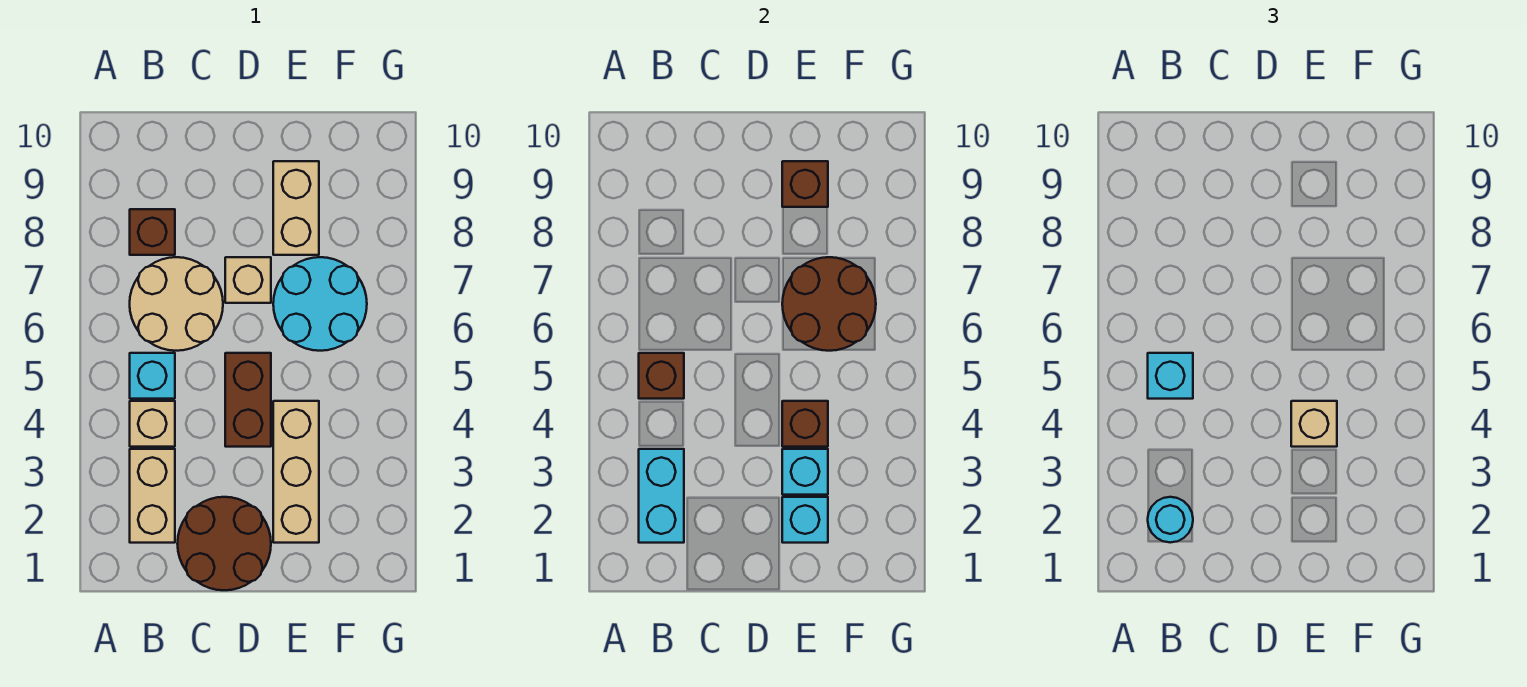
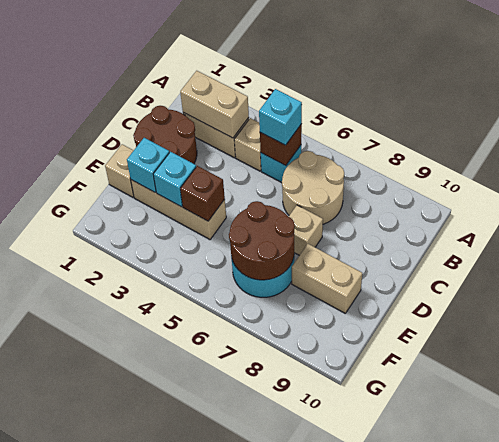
cyan 1x2 brick [639,449,684,543] -> tan 1x2 brick [180,71,249,138]
cyan 1x1 round brick [1148,497,1193,543] -> none
brown 1x1 brick [130,209,175,255] -> none
brown 1x2 brick [225,353,271,447] -> none
tan 1x1 brick [1291,401,1337,447] -> tan 1x1 brick moved to [105,144,134,197]
brown 1x1 brick [782,161,828,207] -> none

